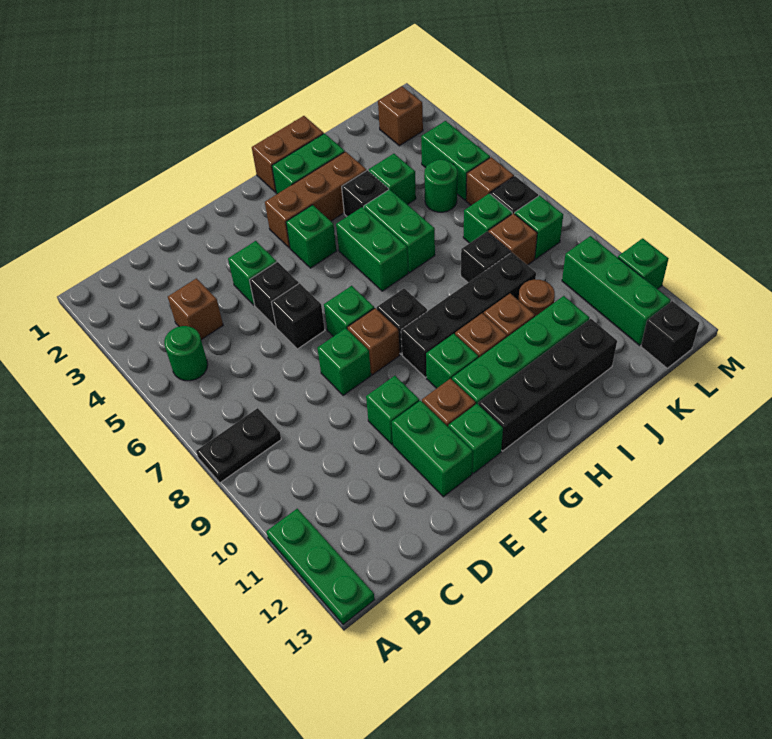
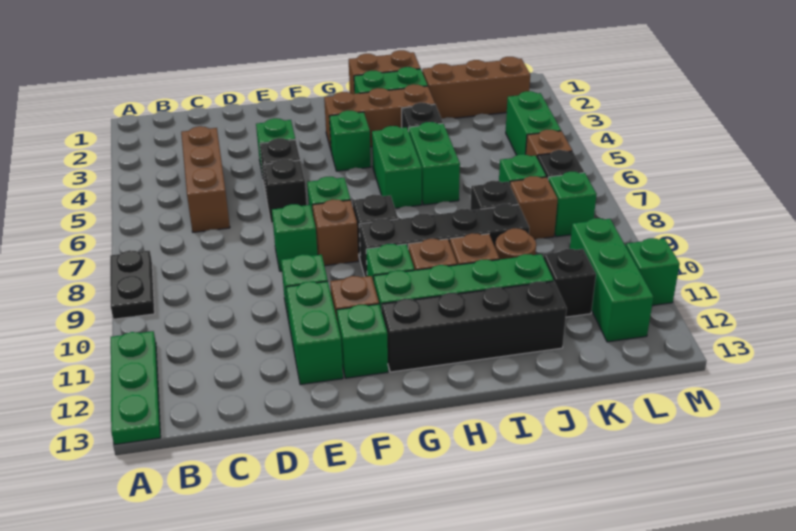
black 1x2 plate [196,408,281,483] -> black 1x2 plate turned to [110,250,155,319]
green 1x1 round brick [164,326,208,381] -> none
brown 1x1 brick [168,278,223,340] -> brown 1x3 brick [181,126,230,232]
green 1x1 brick [369,154,416,205] -> none
green 1x1 round brick [424,160,457,212] -> none
brown 1x1 brick [378,86,423,146] -> brown 1x3 brick [422,57,530,119]
black 1x1 brick [641,301,699,368] -> black 1x1 brick moved to [543,249,596,317]

